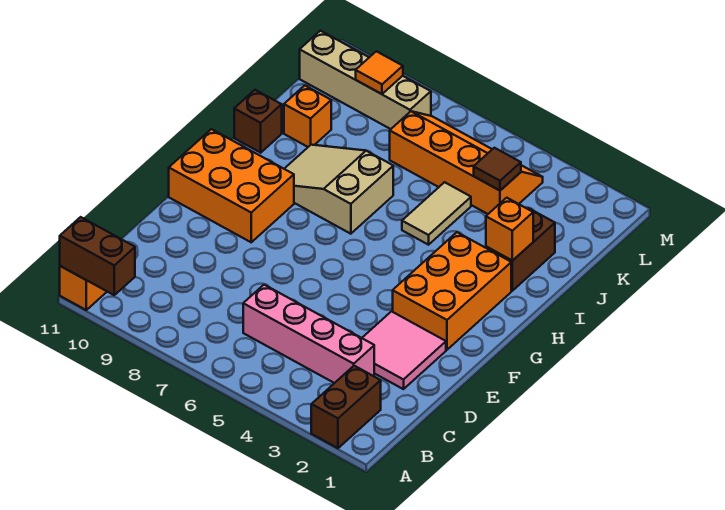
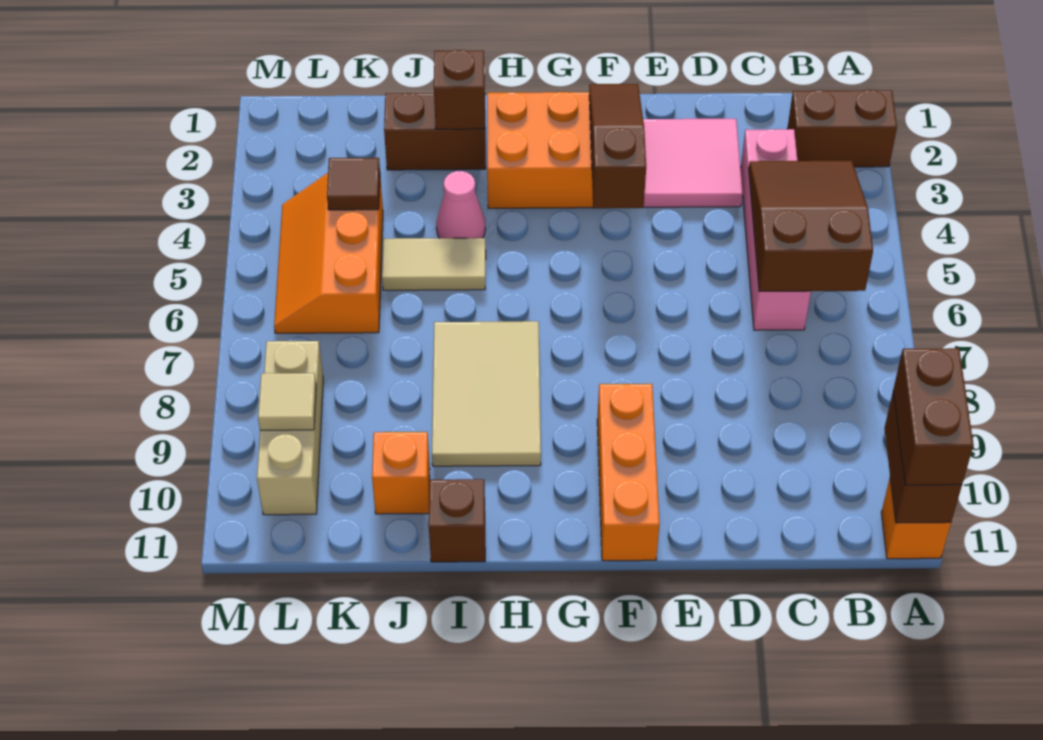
none -> brown 1x2 brick [893,348,973,485]
none -> brown 2x3 slope [749,161,873,291]
none -> brown 1x3 slope [589,84,646,208]
orange 2x3 brick [169,129,294,242] -> orange 1x3 brick [597,384,659,561]
tan 2x3 slope [284,145,393,234] -> tan 2x3 tile [432,321,541,466]
orange 1x1 brick [486,198,533,261] -> brown 1x1 brick [434,50,485,129]
none -> pink 1x1 cone [436,171,486,238]
orange 2x4 slope [390,111,543,214] -> orange 2x3 slope [274,173,383,333]
tan 1x4 brick [300,31,431,129] -> tan 1x3 brick [257,341,323,515]
orange 1x1 tile [356,51,403,94] -> tan 1x1 tile [258,373,316,430]

